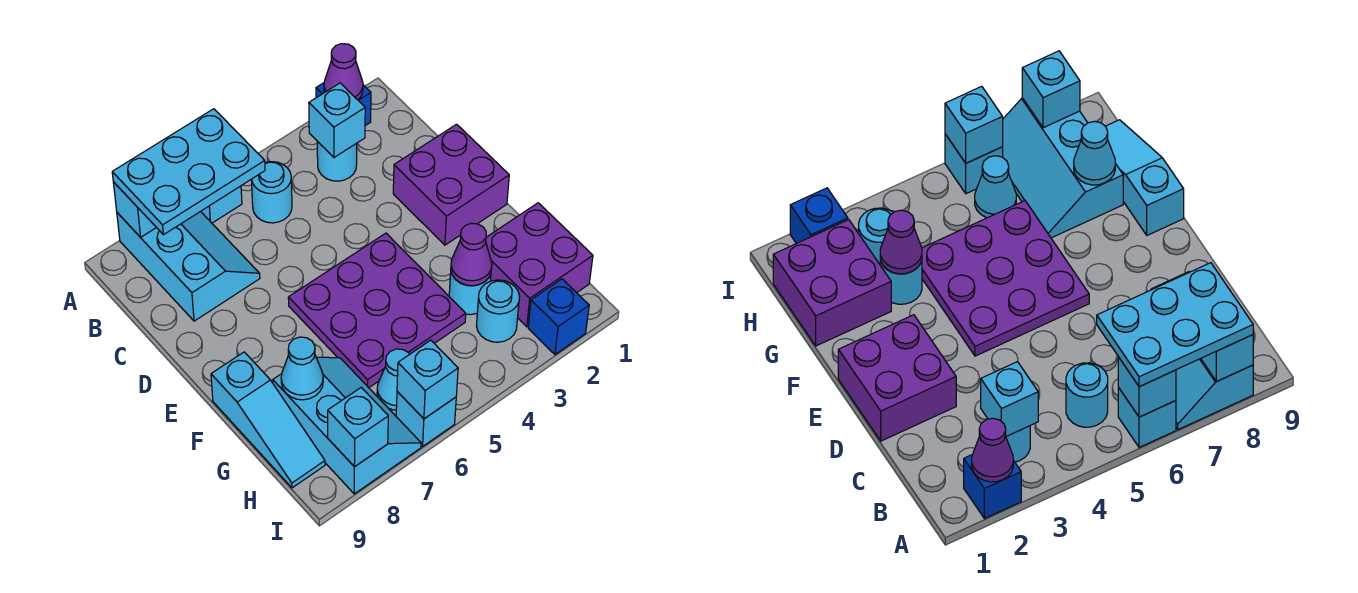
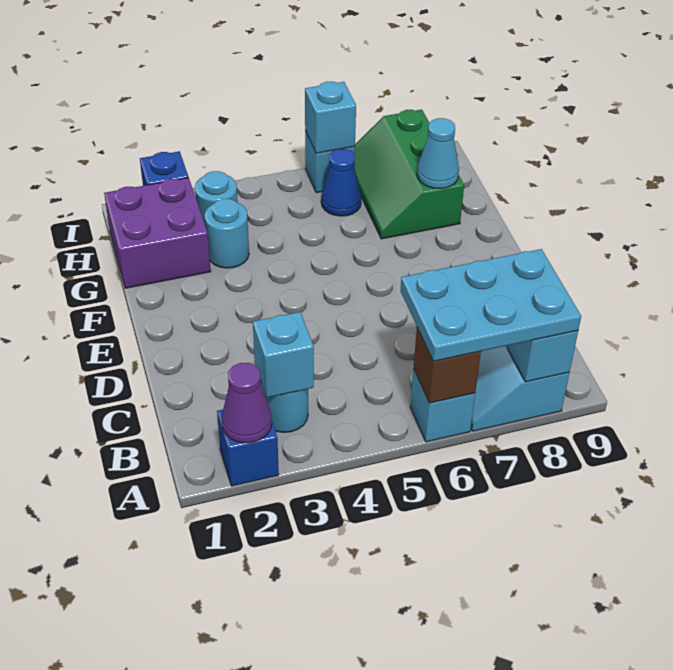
cyan 1x1 brick [1118,357,1176,417] -> brown 1x1 brick [414,328,481,403]
cyan 1x1 round brick [251,162,292,223] -> none
purple 2x2 brick [393,124,509,245] -> none
purple 3x3 plate [288,233,466,388] -> none
cyan 1x3 slope [211,352,325,488] -> none
purple 1x1 cone [451,223,492,286] -> none
cyan 2x3 slope [273,357,421,494] -> green 2x3 slope [354,110,464,239]
cyan 1x1 cone [377,349,410,410] -> blue 1x1 cone [321,149,361,216]
cyan 1x1 brick [328,387,388,467] -> none

